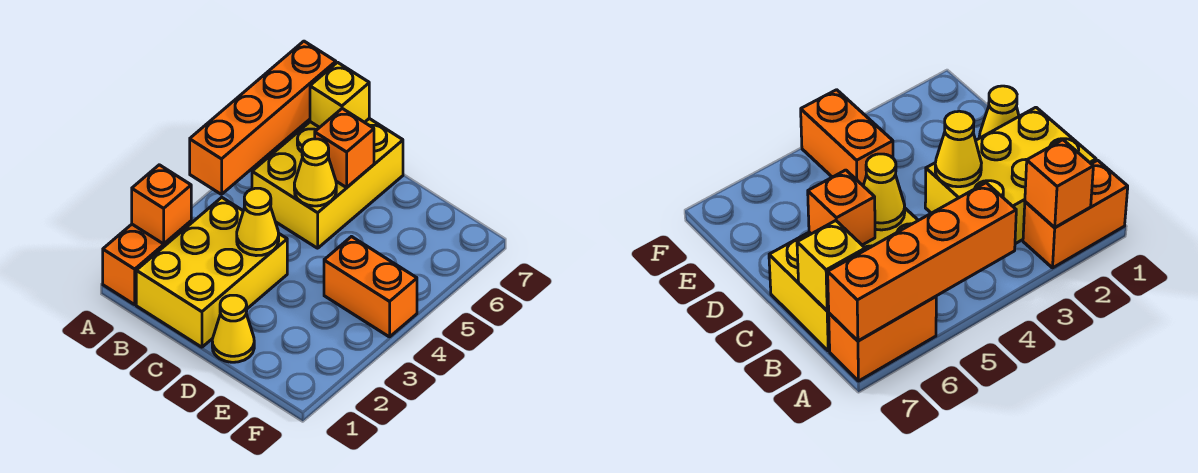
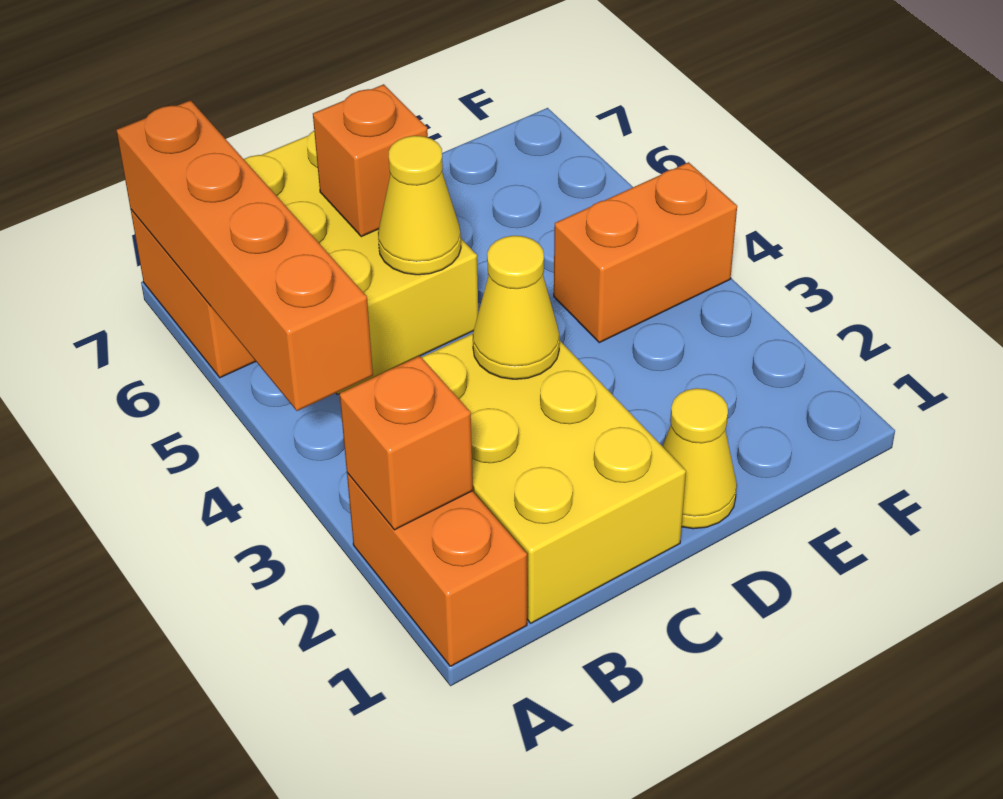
yellow 1x1 brick [310,62,369,128] -> none

